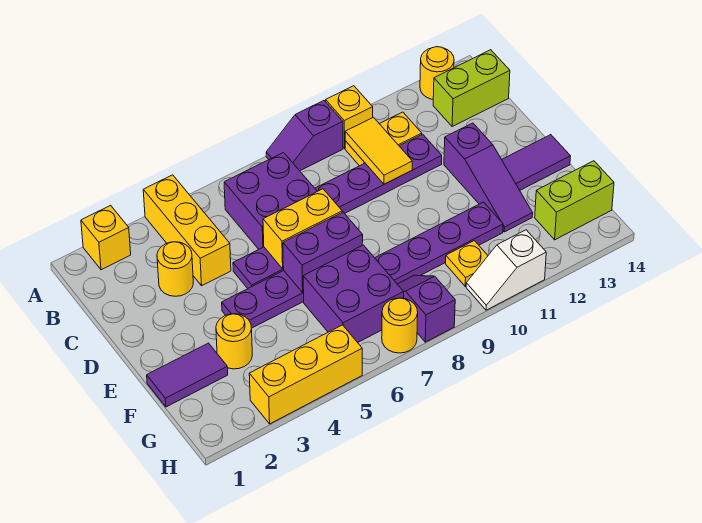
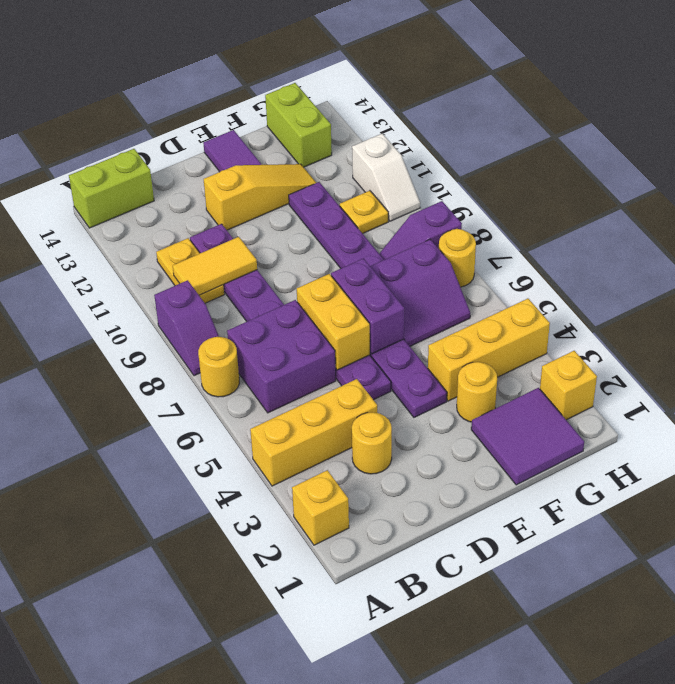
yellow 1x1 brick [326,86,373,148] -> yellow 1x1 brick moved to [540,351,597,420]
yellow 1x1 round brick [420,47,454,99] -> yellow 1x1 round brick moved to [198,337,239,397]
lime 1x2 brick [433,50,510,126] -> lime 1x2 brick turned to [69,149,154,228]
purple 1x3 slope [444,123,533,232] -> yellow 1x3 slope [204,164,316,230]
purple 1x2 tile [147,343,228,407] -> purple 2x2 tile [471,388,584,485]
purple 2x2 brick [303,245,404,343] -> purple 2x2 slope [370,239,470,346]
yellow 1x3 brick [249,325,362,424] -> yellow 1x3 brick turned to [428,299,550,401]

